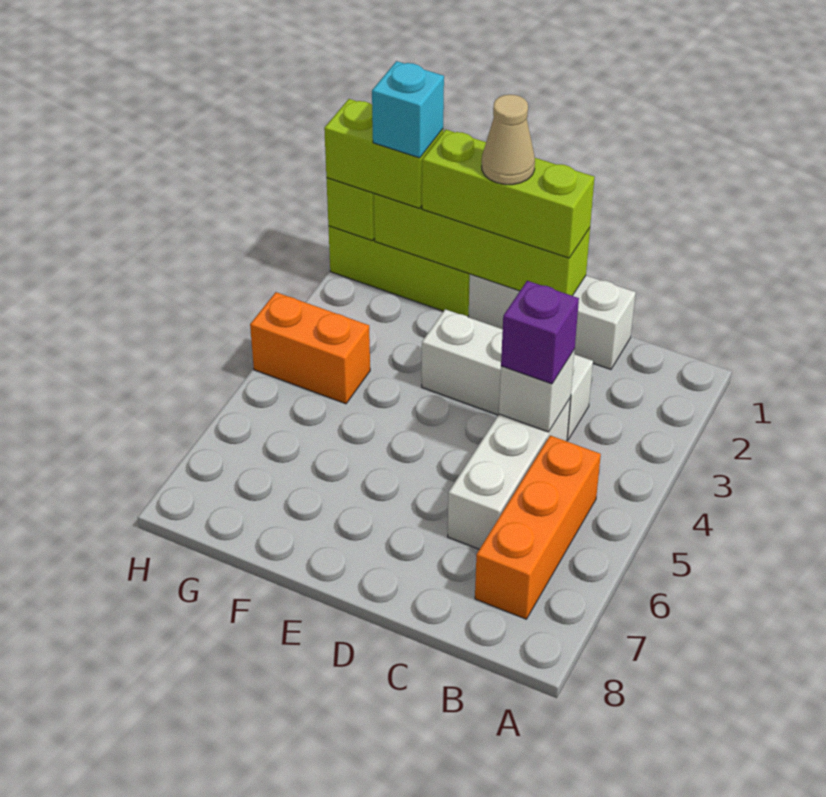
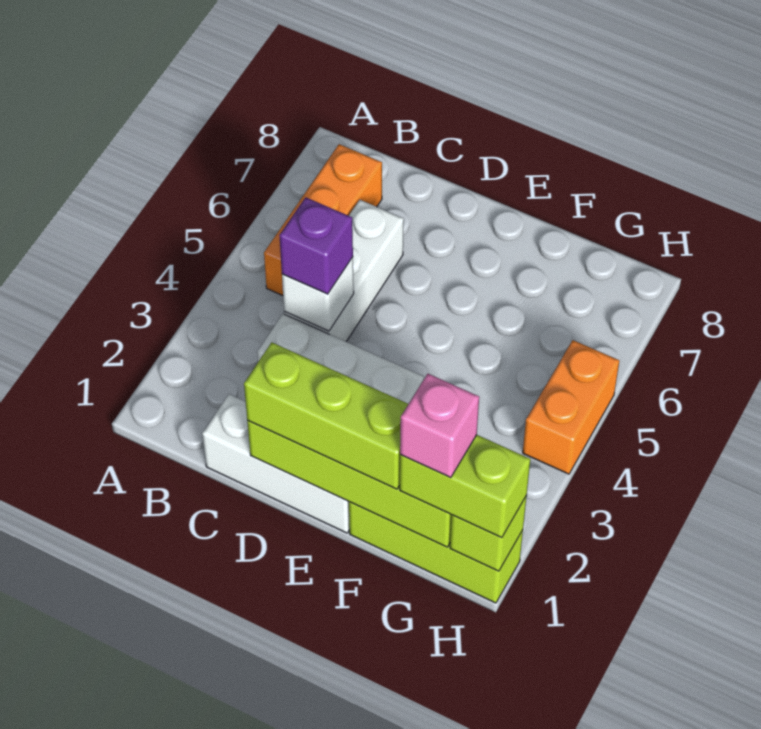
tan 1x1 cone [482,94,535,185] -> none
cyan 1x1 brick [372,61,444,158] -> pink 1x1 brick [400,374,479,478]
orange 1x2 brick [250,292,370,404] -> orange 1x2 brick turned to [523,340,619,474]

